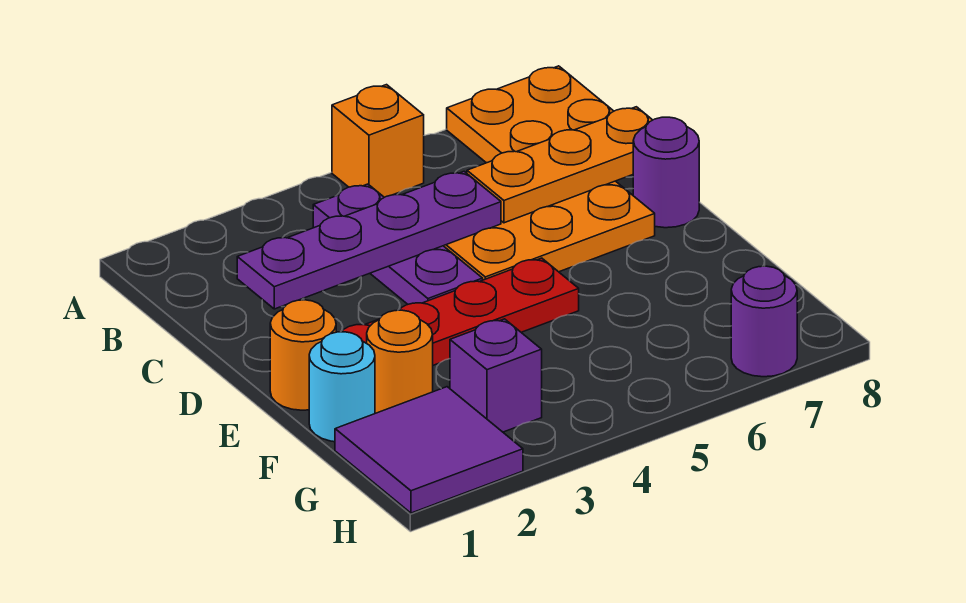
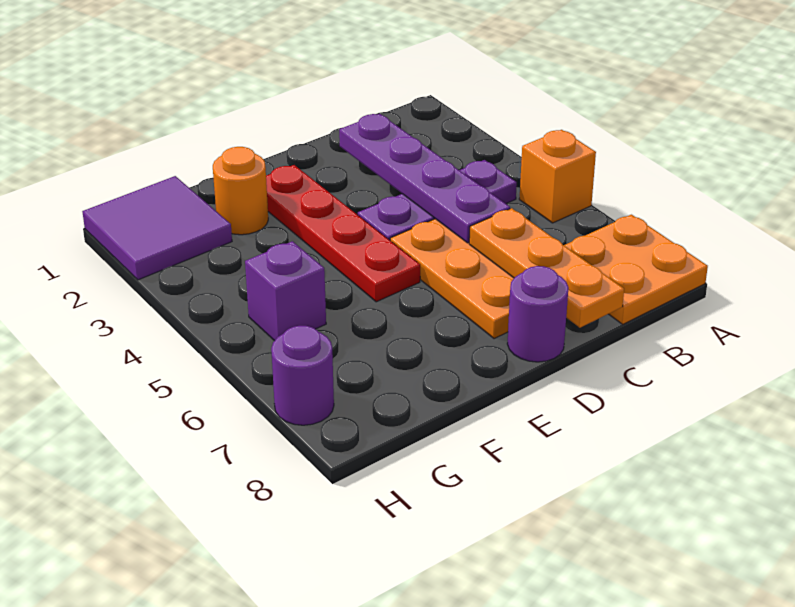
orange 1x1 round brick [270,300,336,410] -> none
cyan 1x1 round brick [309,332,375,442] -> none
purple 1x1 brick [450,319,542,432] -> purple 1x1 brick moved to [245,241,326,341]

